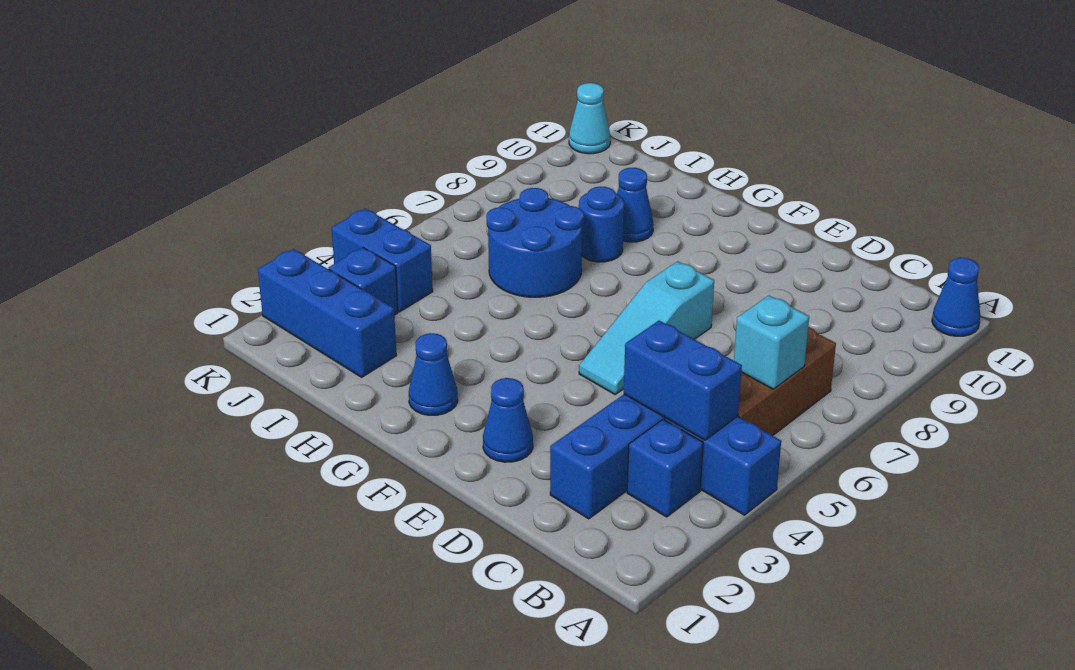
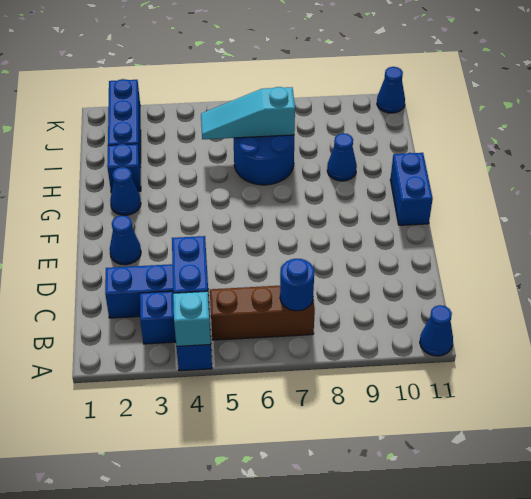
cyan 1x1 brick [734,295,809,389] -> cyan 1x1 brick moved to [173,291,211,346]
cyan 1x3 slope [579,261,714,394] -> cyan 1x3 slope moved to [201,87,295,139]
blue 1x1 round brick [579,187,624,262] -> blue 1x1 round brick moved to [280,259,314,311]
blue 1x1 brick [328,248,398,315] -> blue 1x1 brick moved to [107,144,141,193]
blue 1x2 brick [332,209,433,312] -> blue 1x2 brick moved to [390,153,433,225]
cyan 1x1 cone [569,83,610,154] -> blue 1x1 cone [377,67,405,113]

